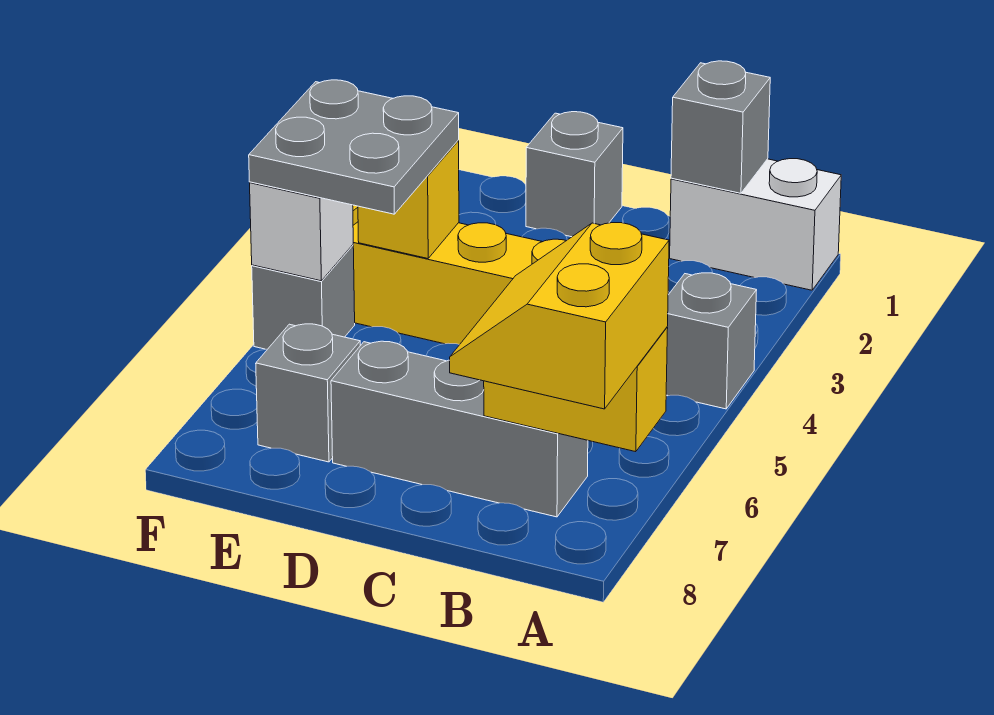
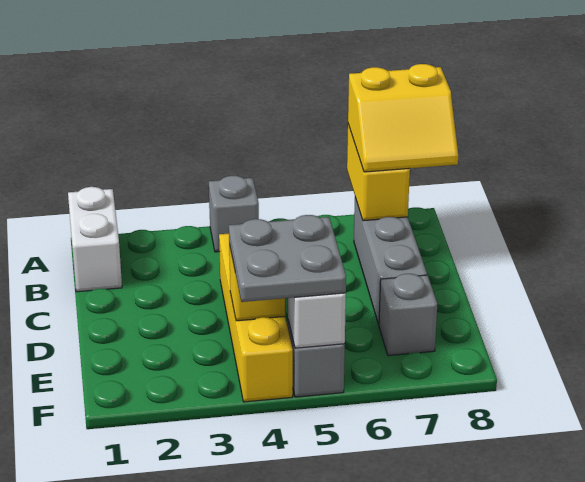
grey 1x1 brick [671,61,770,193] -> none
grey 1x1 brick [526,112,623,237] -> none

